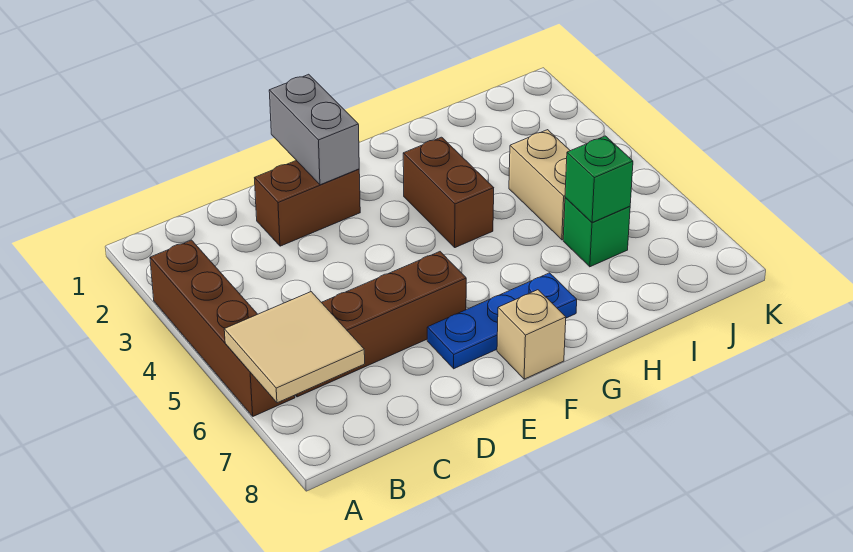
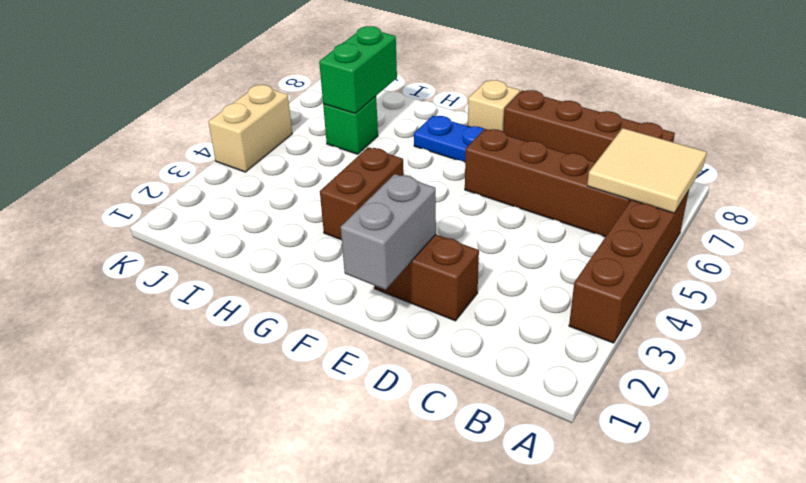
none -> brown 1x4 brick [503,90,675,162]
tan 1x2 brick [509,130,570,240] -> tan 1x2 brick moved to [208,85,292,172]
green 1x1 brick [565,136,633,223] -> green 1x2 brick [319,26,397,113]

